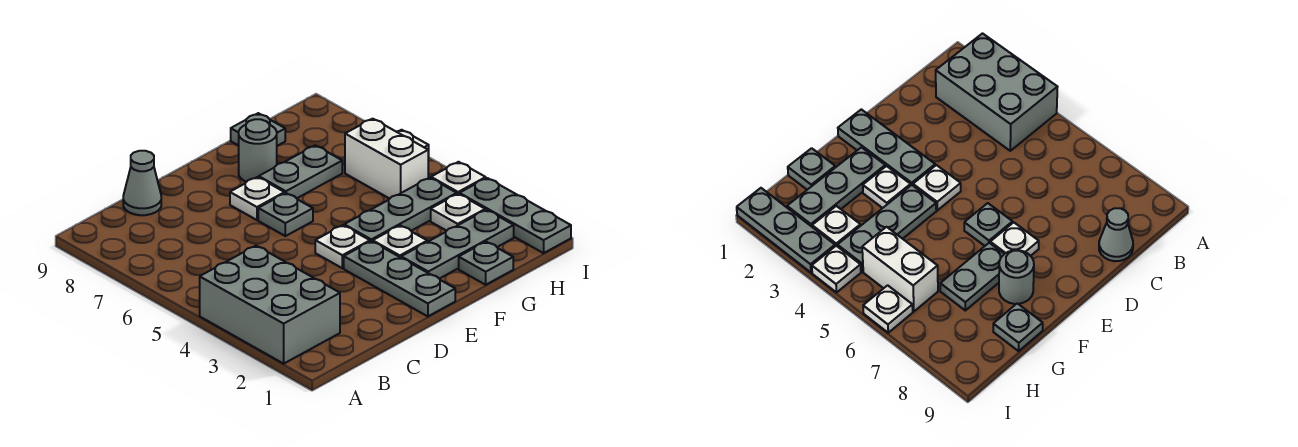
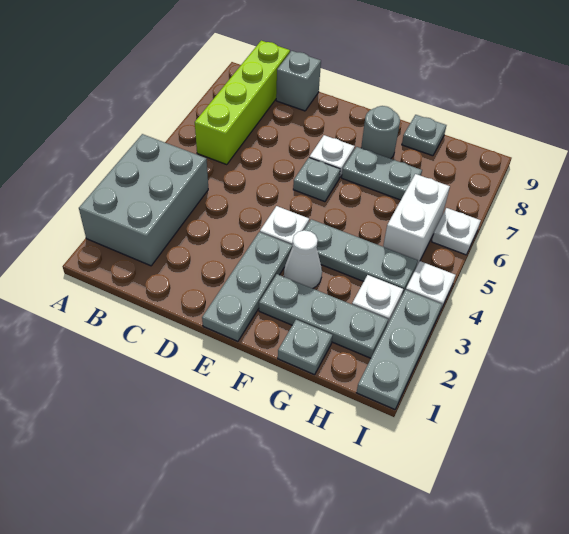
none -> lime 1x4 brick [195,41,290,165]
grey 1x1 cone [123,151,161,215] -> grey 1x1 brick [276,51,321,111]
white 1x1 plate [373,225,427,258] -> white 1x1 cone [284,230,322,288]

